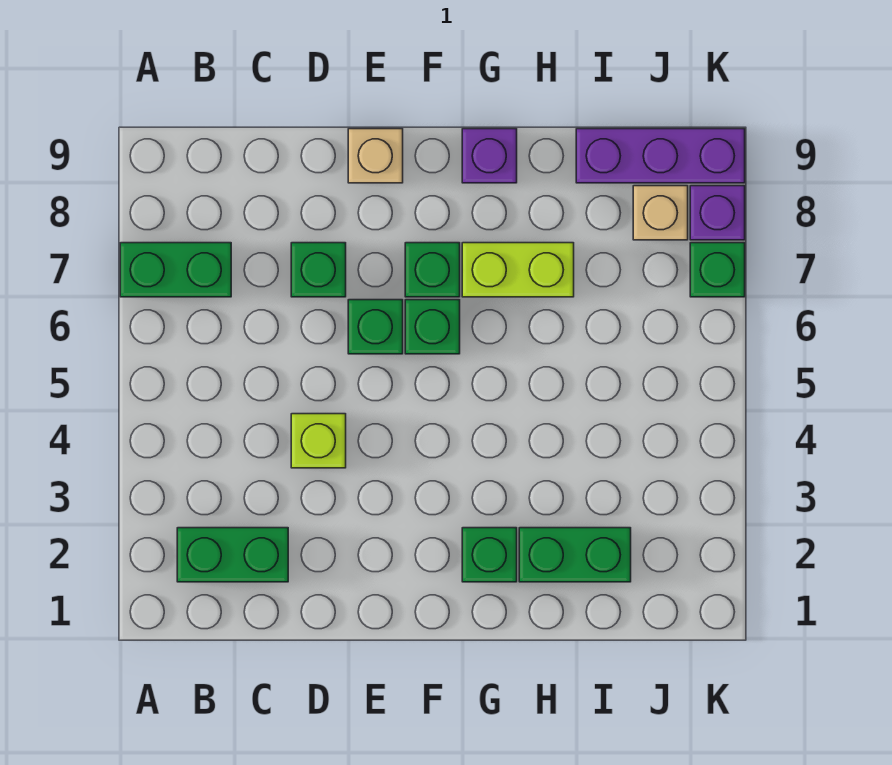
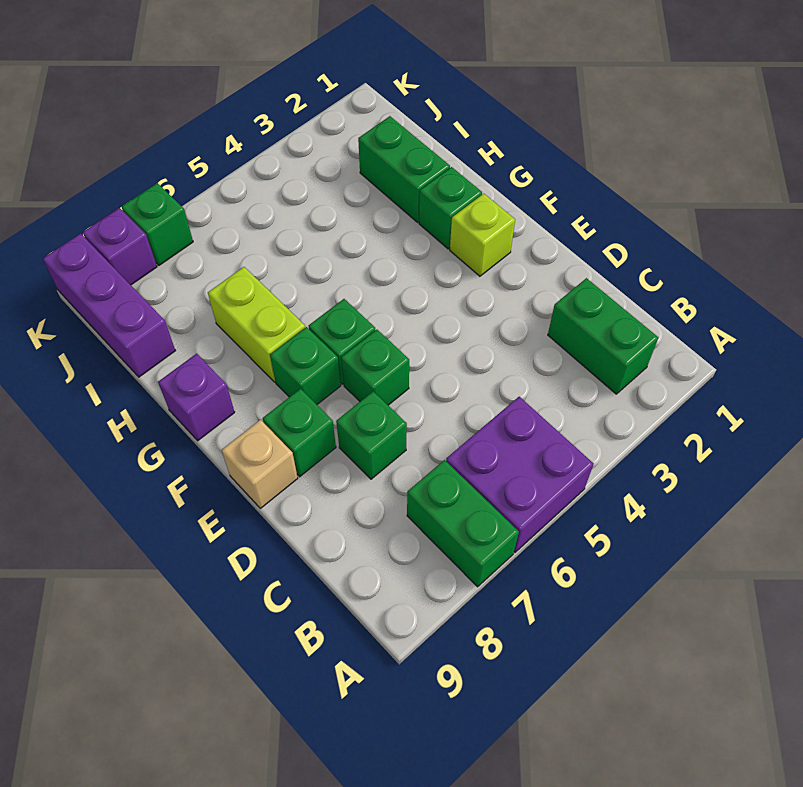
none -> purple 2x2 brick [446,397,594,552]
lime 1x1 brick [291,414,346,468] -> lime 1x1 brick moved to [450,194,515,276]
none -> green 1x1 brick [263,389,336,477]
tan 1x1 brick [633,186,688,240] -> none

